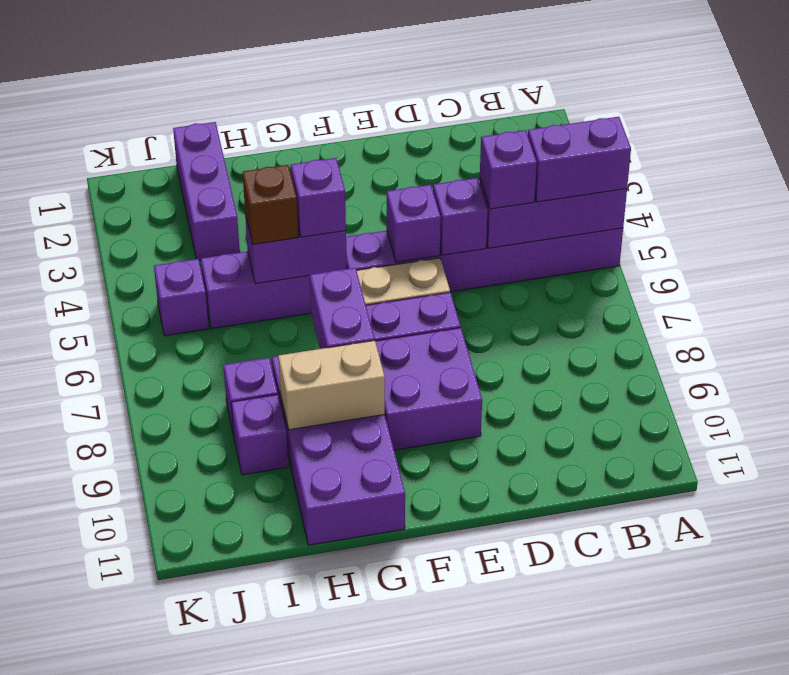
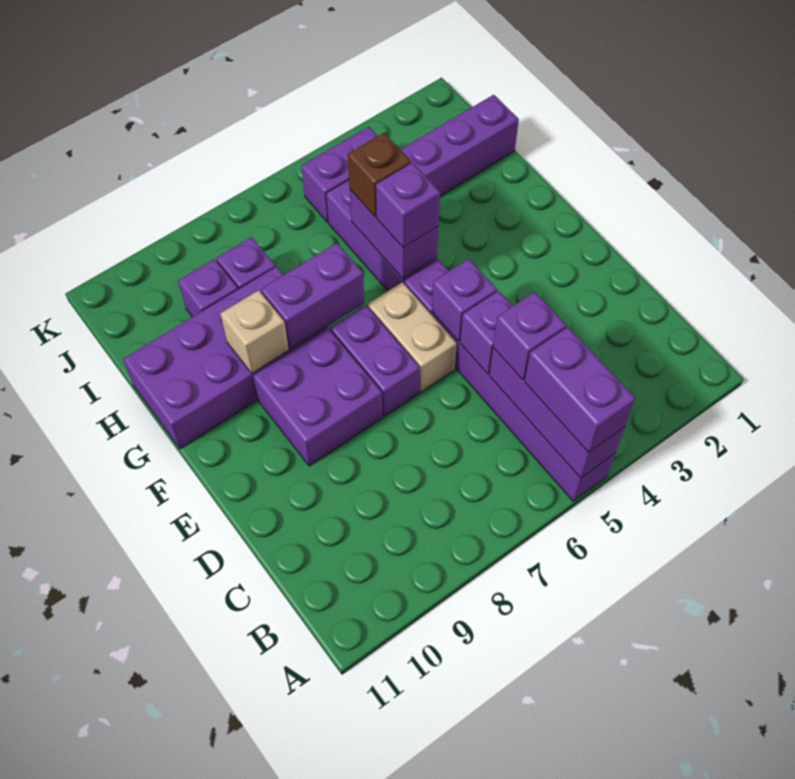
tan 1x2 brick [278,340,385,430] -> tan 1x1 brick [220,290,289,373]
purple 1x1 brick [154,259,209,336] -> purple 1x2 brick [301,127,377,222]

